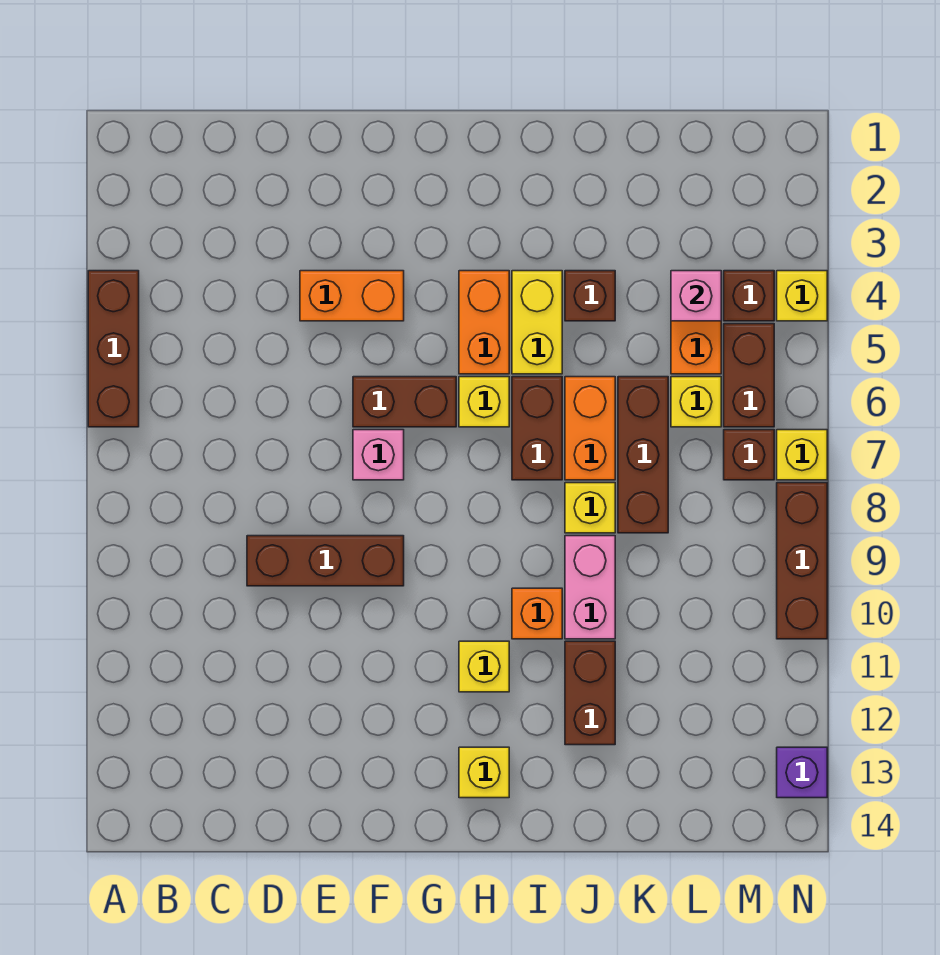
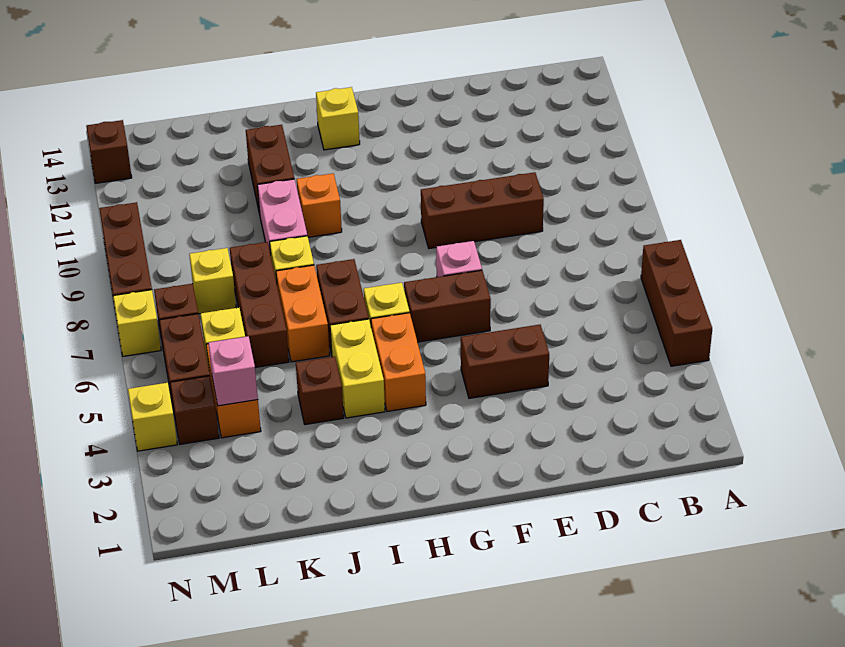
orange 1x2 brick [300,271,404,321] -> brown 1x2 brick [461,325,549,398]
yellow 1x1 brick [459,641,509,692] -> yellow 1x1 brick moved to [189,248,236,314]
purple 1x1 brick [777,747,827,798] -> brown 1x1 brick [86,120,132,183]

